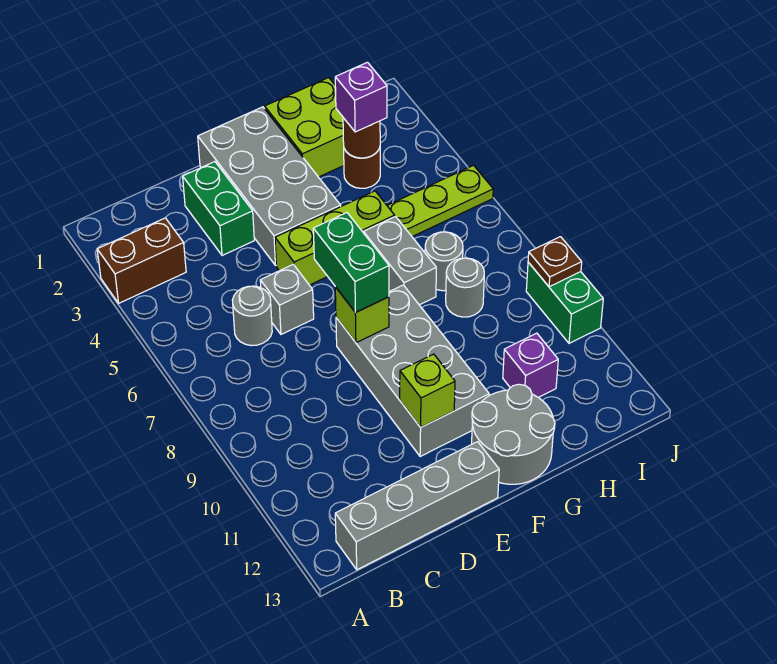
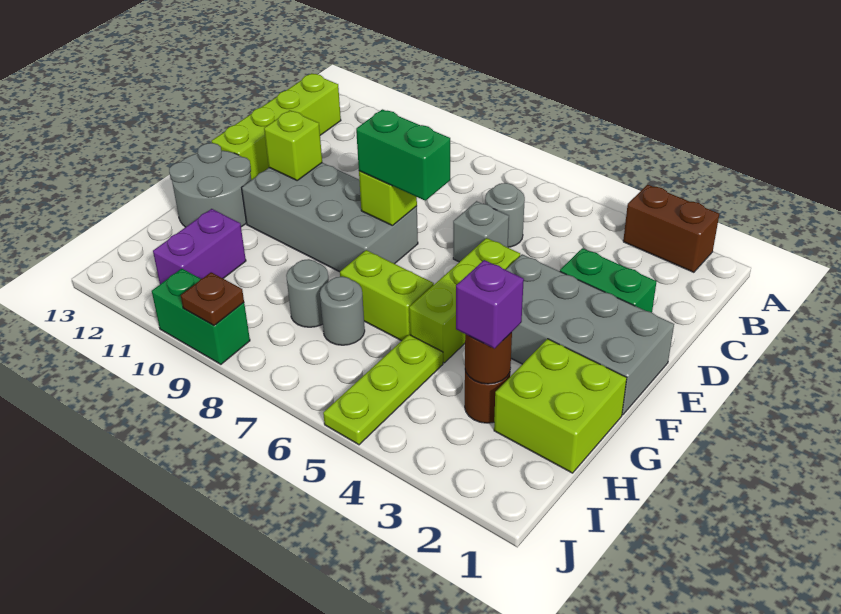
brown 1x2 brick [97,218,186,303] -> brown 1x2 brick turned to [623,185,719,272]
grey 1x4 brick [335,442,499,570] -> lime 1x4 brick [212,73,341,180]
grey 1x2 brick [363,216,436,305] -> lime 1x2 brick [340,250,434,341]
purple 1x1 brick [503,333,558,397] -> purple 1x2 brick [153,209,246,284]

